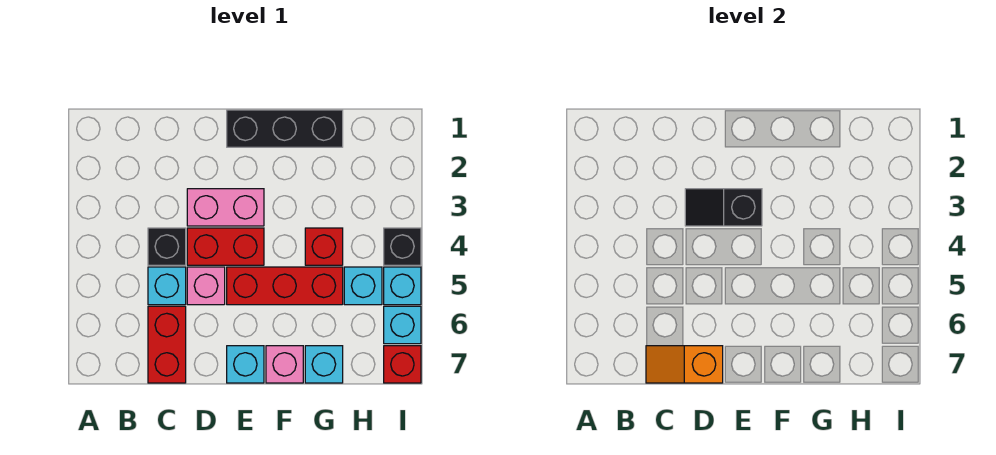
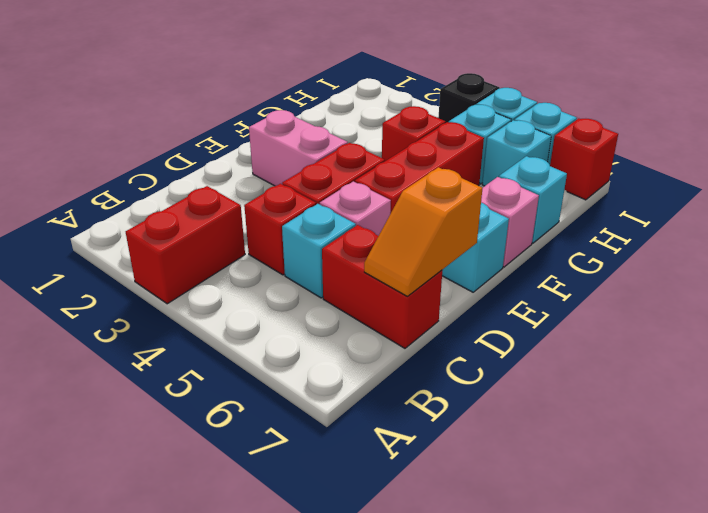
none -> red 1x2 brick [126,186,245,304]
black 1x1 brick [148,228,186,265] -> red 1x1 brick [244,184,316,275]
pink 1x2 brick [187,189,264,226] -> pink 1x2 brick turned to [249,110,348,186]
black 1x2 slope [685,189,762,226] -> none
black 1x3 brick [227,110,343,147] -> none
none -> cyan 1x1 brick [482,120,551,186]

